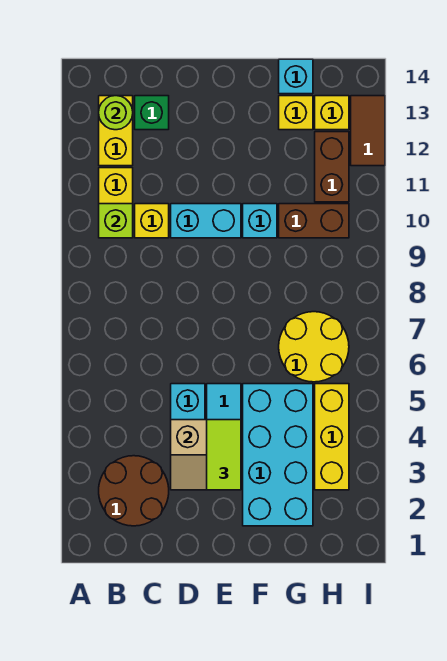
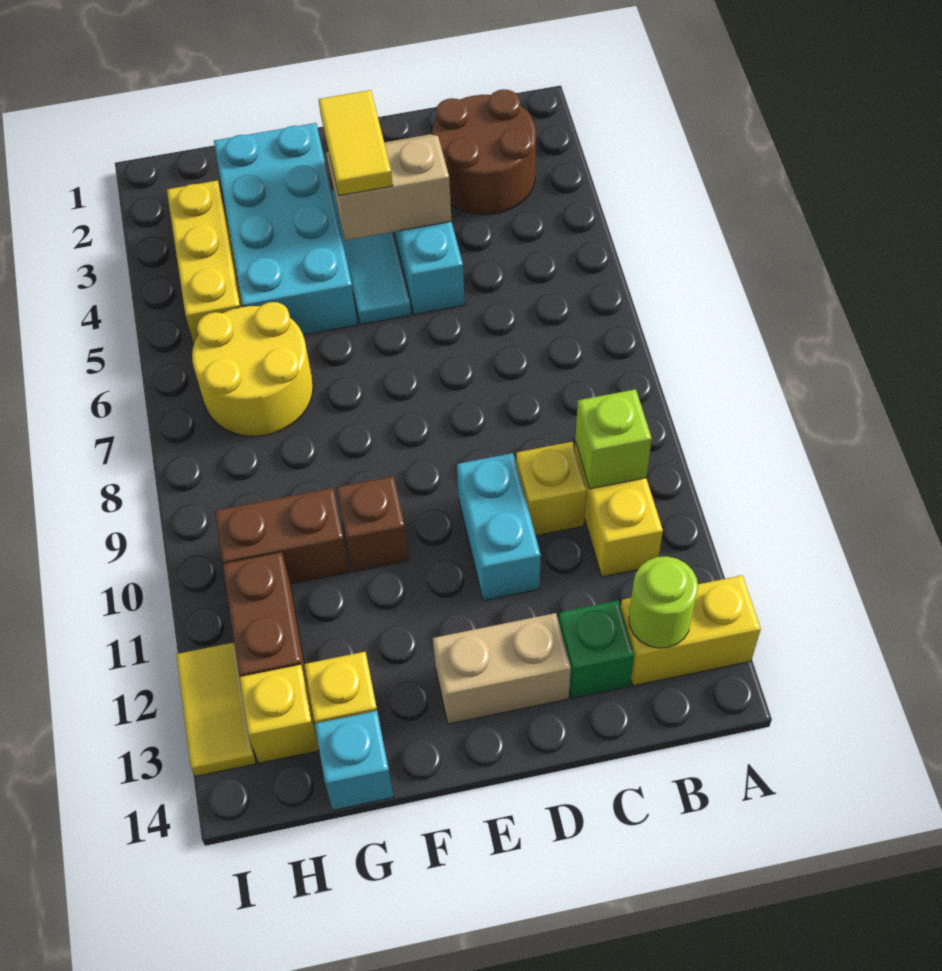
yellow 1x2 brick [99,96,133,166] -> yellow 1x2 brick turned to [621,575,761,686]
cyan 1x2 brick [171,204,241,238] -> cyan 1x2 brick turned to [457,453,541,601]
none -> tan 1x2 brick [433,613,571,724]
lime 1x2 tile [207,420,241,490] -> yellow 1x2 tile [318,90,393,196]
cyan 1x1 brick [243,204,277,238] -> brown 1x1 brick [337,476,409,572]
brown 1x2 tile [351,96,385,166] -> yellow 1x2 tile [176,643,256,777]

